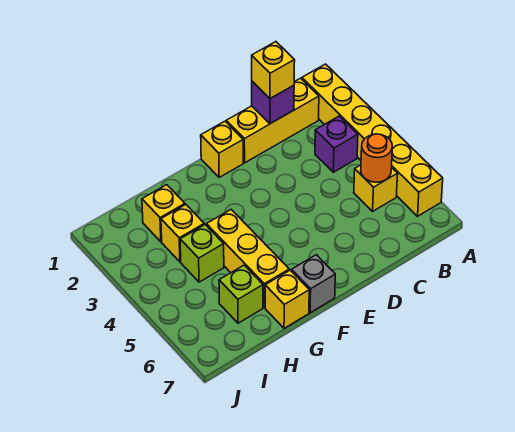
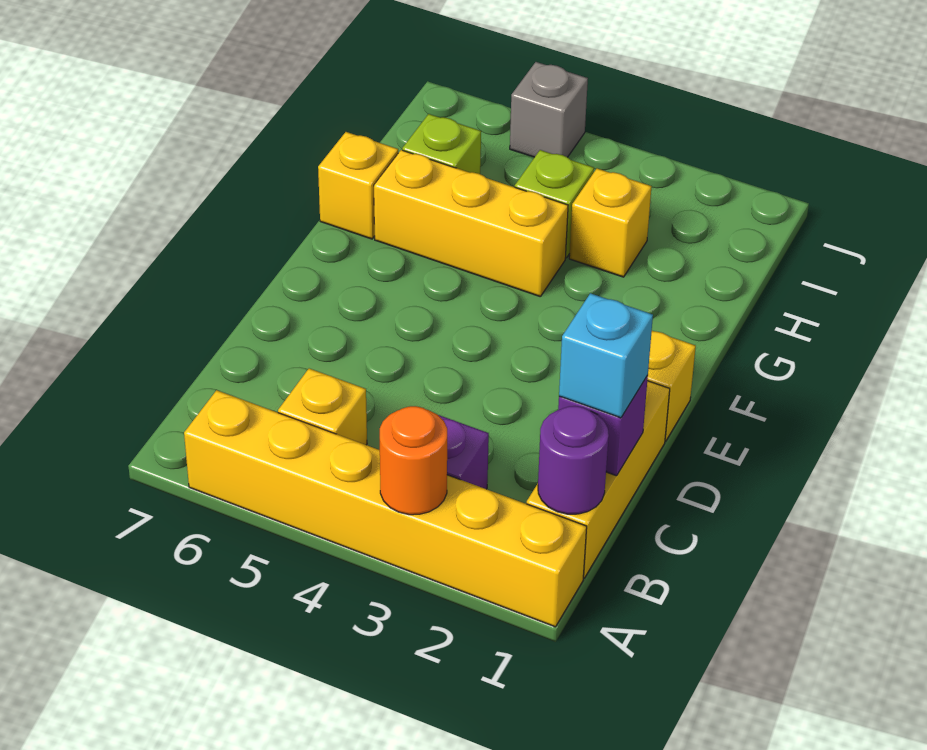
none -> purple 1x1 round brick [538,406,609,514]
orange 1x1 round brick [361,134,392,182] -> orange 1x1 round brick moved to [380,406,447,515]
yellow 1x1 brick [252,42,295,99] -> cyan 1x1 brick [559,293,653,418]
grey 1x1 brick [292,255,335,313] -> grey 1x1 brick moved to [510,62,588,157]
yellow 1x1 brick [142,185,185,242] -> none

